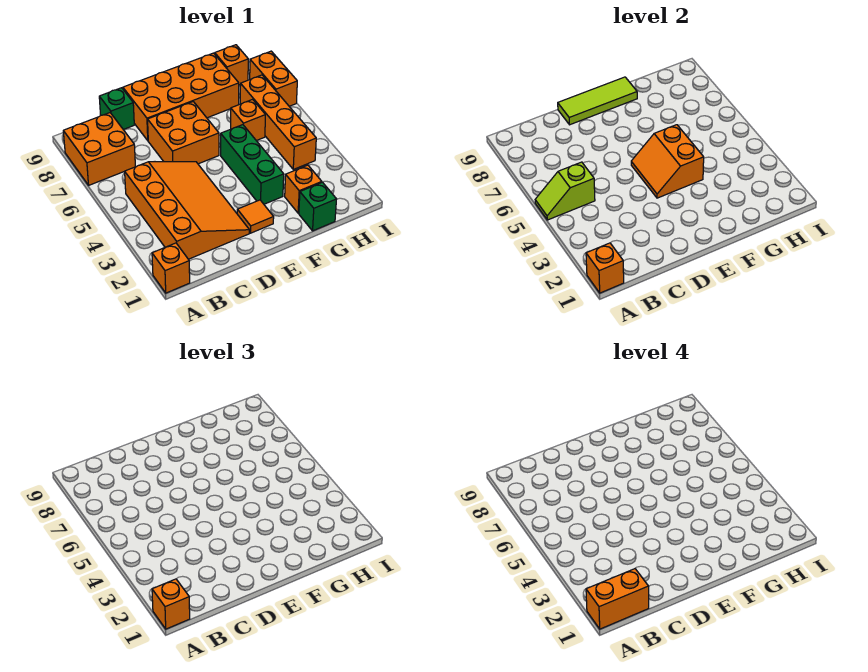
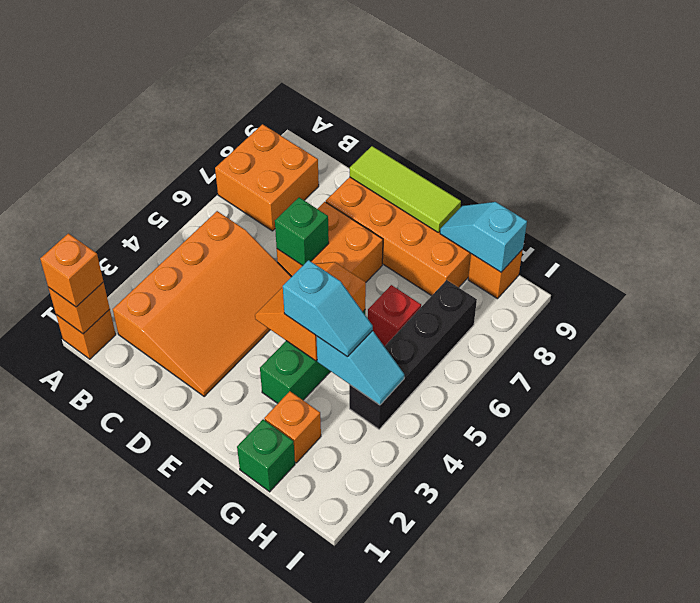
orange 1x2 brick [586,569,649,629] -> none
lime 1x2 slope [535,162,595,220] -> none
green 1x1 brick [99,88,134,130] -> green 1x1 brick moved to [275,197,329,266]
orange 1x1 tile [237,200,274,233] -> none
none -> cyan 1x2 slope [283,260,373,357]
none -> cyan 1x2 slope [317,331,404,405]
orange 1x1 brick [231,100,265,141] -> red 1x1 brick [368,285,421,346]
none -> cyan 1x2 slope [440,202,527,272]
orange 1x4 brick [240,75,316,169] -> black 1x4 brick [349,280,477,429]
orange 1x2 brick [250,51,297,106] -> none

